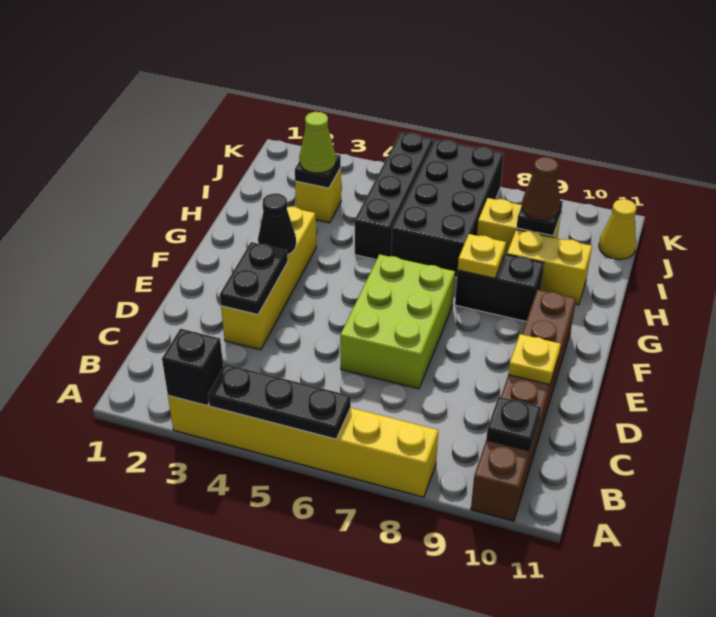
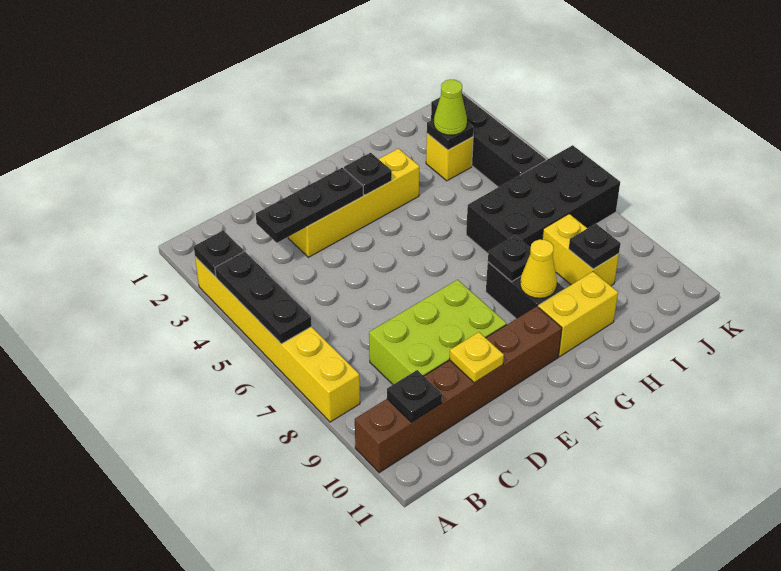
black 1x1 brick [162,329,223,405] -> black 1x1 plate [194,230,244,276]
black 1x2 plate [220,242,288,315] -> black 1x3 plate [256,168,364,243]
lime 2x3 brick [340,254,455,389] -> lime 2x3 brick moved to [369,280,507,384]
black 1x1 cone [258,194,296,255] -> black 1x1 plate [344,153,392,195]
yellow 1x1 plate [458,234,506,278] -> black 1x1 plate [488,236,531,282]
black 1x4 brick [355,133,433,260] -> black 1x4 brick turned to [431,94,546,187]
yellow 1x2 brick [507,230,592,305] -> yellow 1x2 brick turned to [538,272,618,357]
brown 1x1 cone [522,157,560,220] -> none
yellow 1x1 cone [599,199,637,260] -> yellow 1x1 cone moved to [520,239,557,298]

